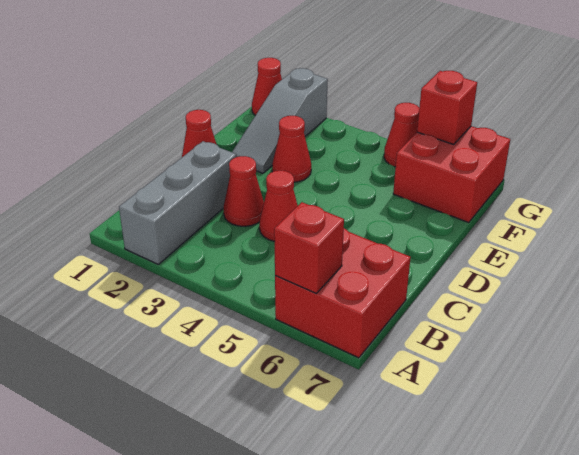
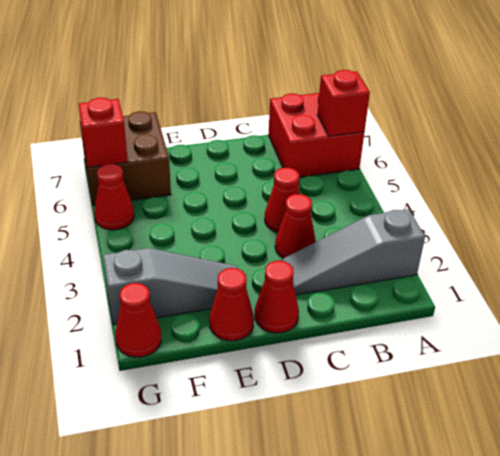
grey 1x3 brick [119,141,236,264] -> grey 1x3 slope [282,209,425,295]
red 1x1 cone [272,116,311,182] -> red 1x1 cone moved to [209,268,254,341]
red 2x2 brick [393,126,510,223] -> brown 2x2 brick [80,111,171,206]

